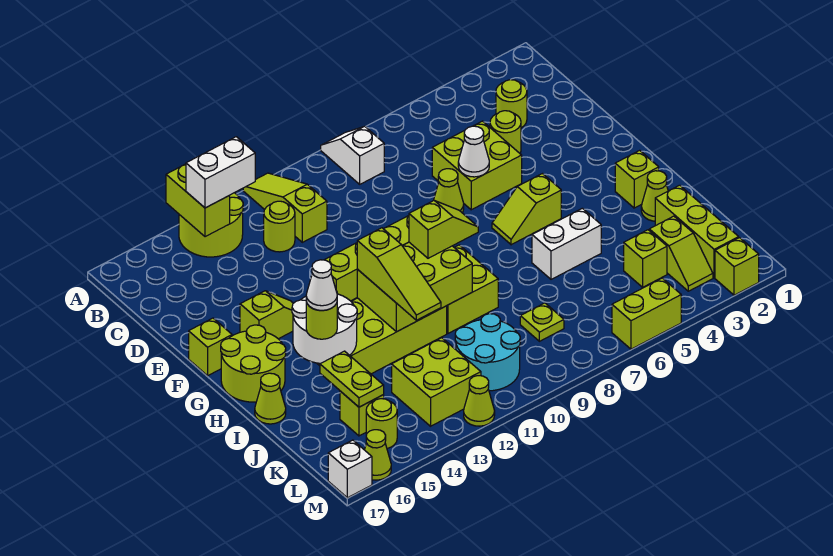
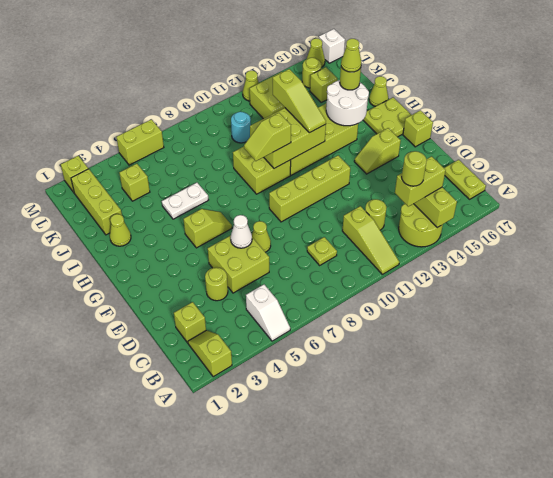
white 1x2 slope [321,126,384,184] -> white 1x2 slope moved to [246,285,290,341]
white 1x2 brick [186,137,255,208] -> lime 1x2 brick [395,156,446,206]
lime 1x1 round brick [496,80,527,128] -> lime 1x1 round brick moved to [402,151,427,186]
lime 2x2 round brick [221,325,286,402] -> lime 2x2 plate [363,97,411,137]
lime 1x1 brick [615,150,659,208] -> lime 1x1 brick moved to [174,302,206,343]
lime 1x3 slope [357,228,441,320] -> lime 1x3 slope turned to [273,69,326,133]
white 1x2 brick [532,208,601,279] -> white 1x2 plate [162,183,208,219]
white 1x1 cone [306,260,337,310] -> lime 1x1 cone [341,39,361,72]
lime 1x2 plate [320,351,384,407] -> lime 1x2 plate moved to [444,160,486,199]
lime 1x2 slope [649,216,713,291] -> lime 1x2 slope moved to [188,330,232,377]
lime 1x1 plate [520,303,564,341] -> lime 1x1 plate moved to [307,237,337,265]
cyan 2x2 round brick [455,314,520,391] -> cyan 1x1 round brick [231,112,251,143]

